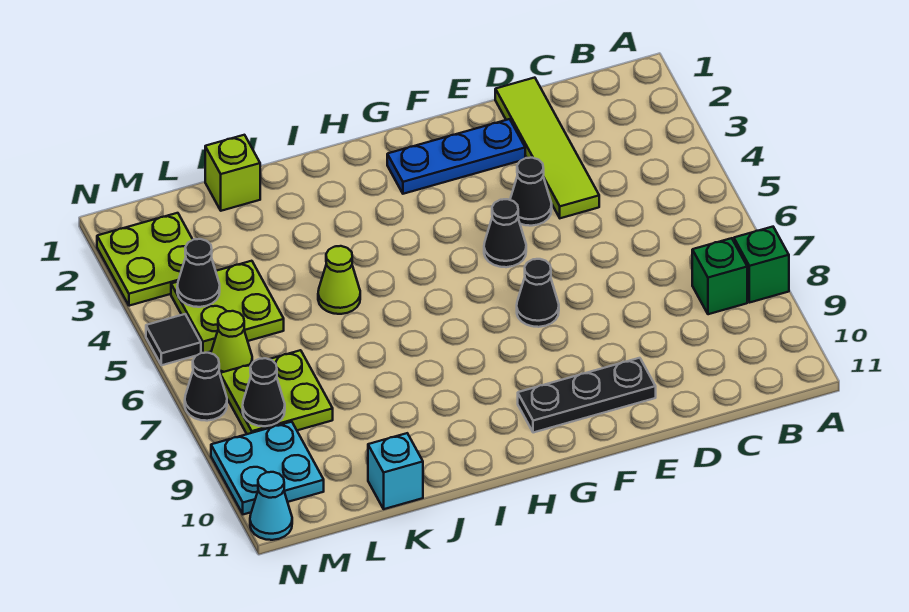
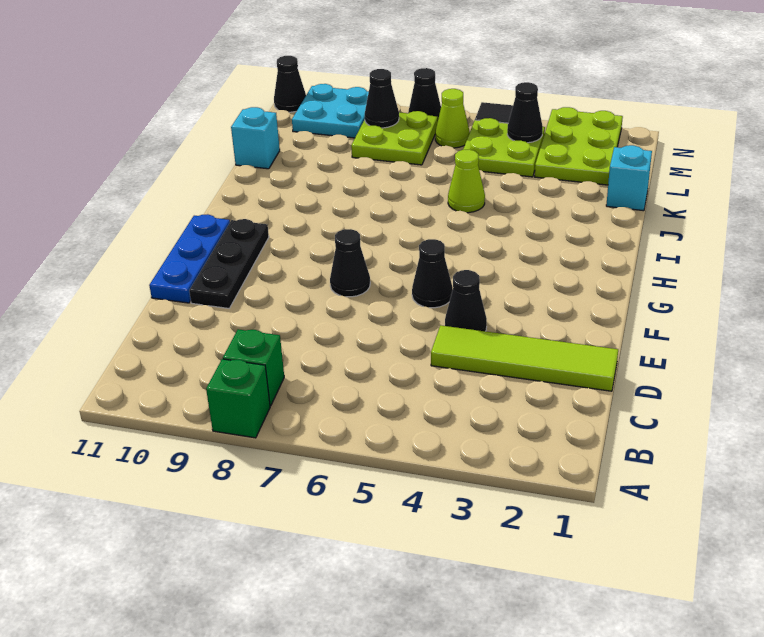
blue 1x3 plate [387,119,525,194] -> blue 1x3 plate moved to [149,214,230,303]
lime 1x1 brick [205,135,260,211] -> cyan 1x1 brick [606,145,652,211]
lime 2x2 plate [97,213,193,306] -> lime 2x3 plate [535,107,623,185]
cyan 1x1 cone [250,472,292,540] -> black 1x1 cone [274,56,306,112]

